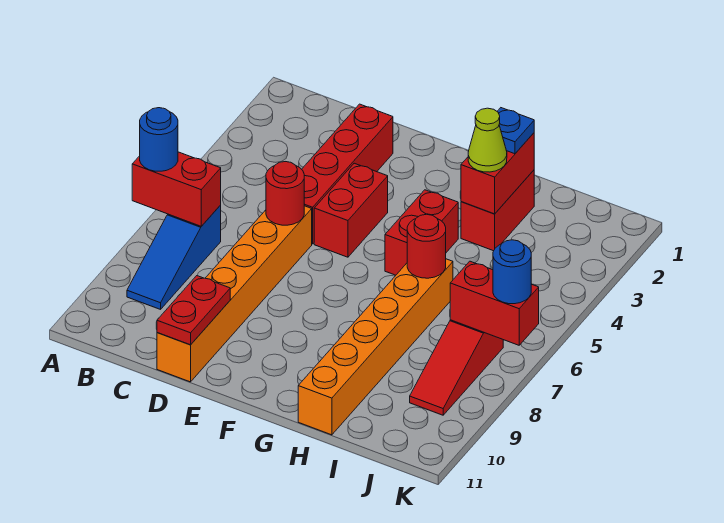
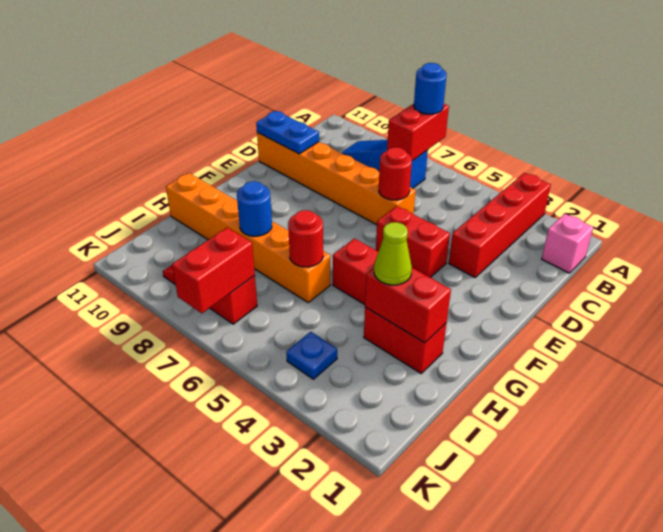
none -> pink 1x1 brick [542,214,593,273]
red 1x4 brick [302,104,393,244] -> red 1x4 brick turned to [449,173,551,277]
red 1x2 plate [157,276,230,345] -> blue 1x2 plate [256,111,319,154]
blue 1x1 plate [497,108,534,154] -> blue 1x1 plate moved to [286,332,337,379]
blue 1x1 round brick [493,240,531,304] -> blue 1x1 round brick moved to [237,181,272,236]

